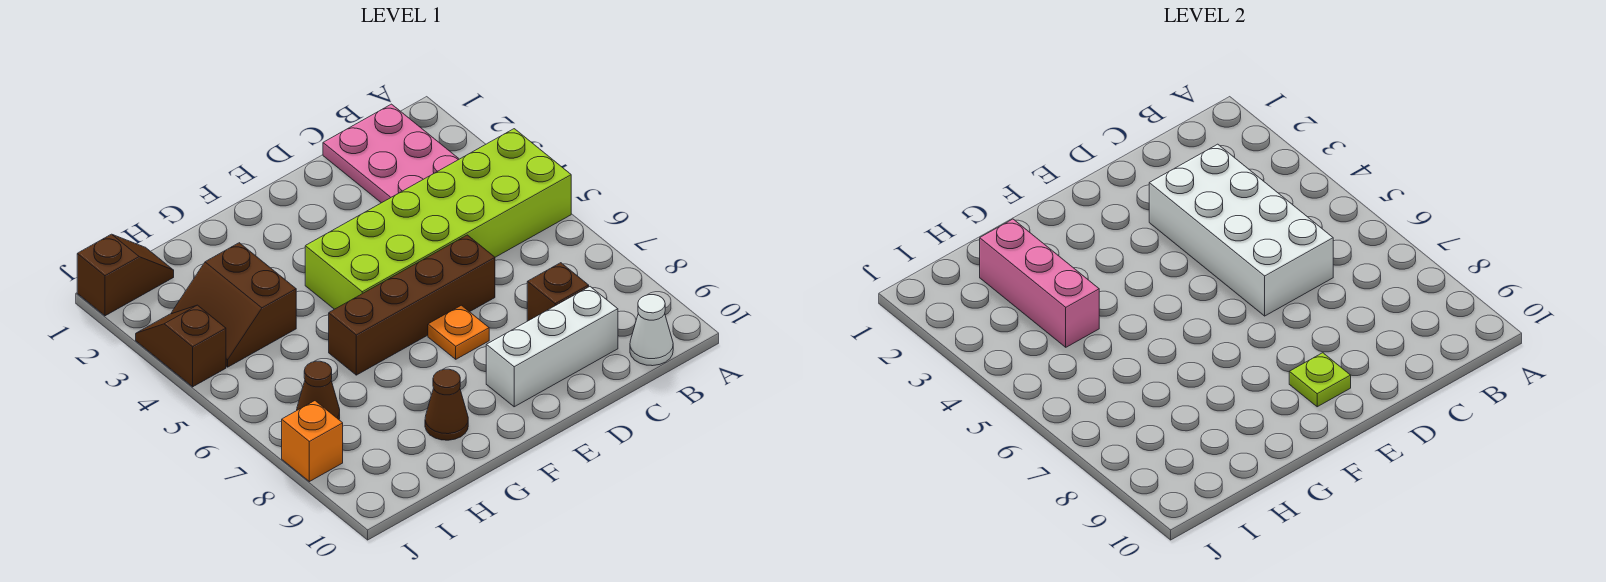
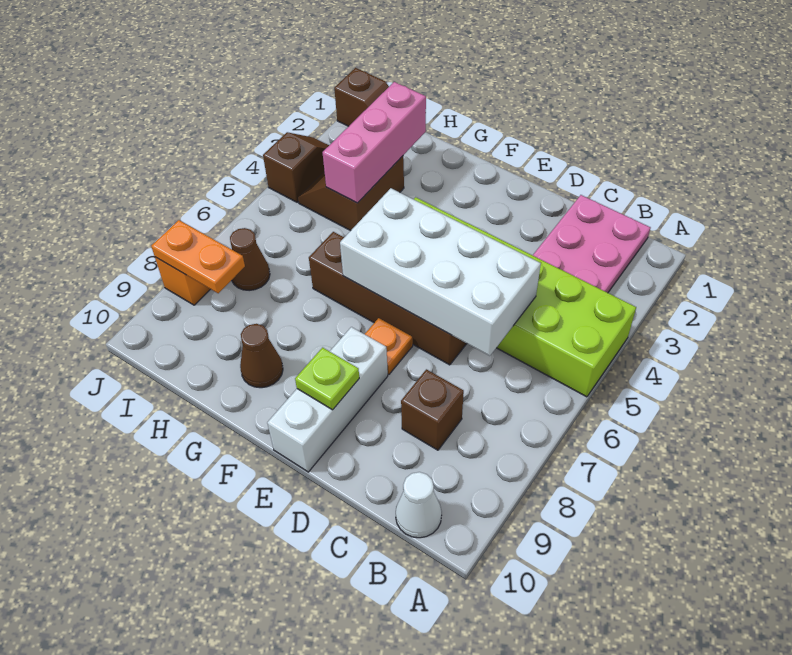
white 2x4 brick [1149,144,1333,316] -> white 2x4 brick turned to [340,188,541,356]
white 1x3 brick [486,287,618,407] -> white 1x3 brick turned to [267,327,388,472]
none -> orange 1x2 plate [151,220,245,293]

